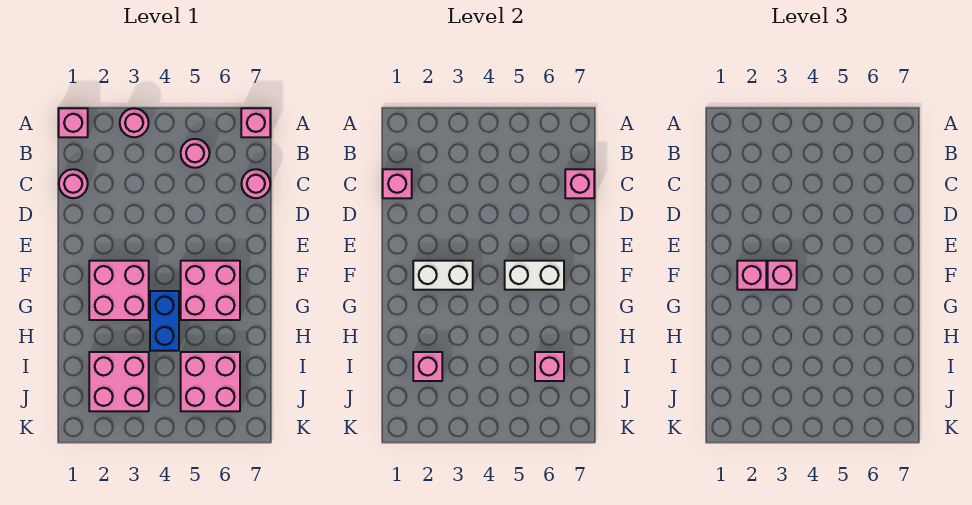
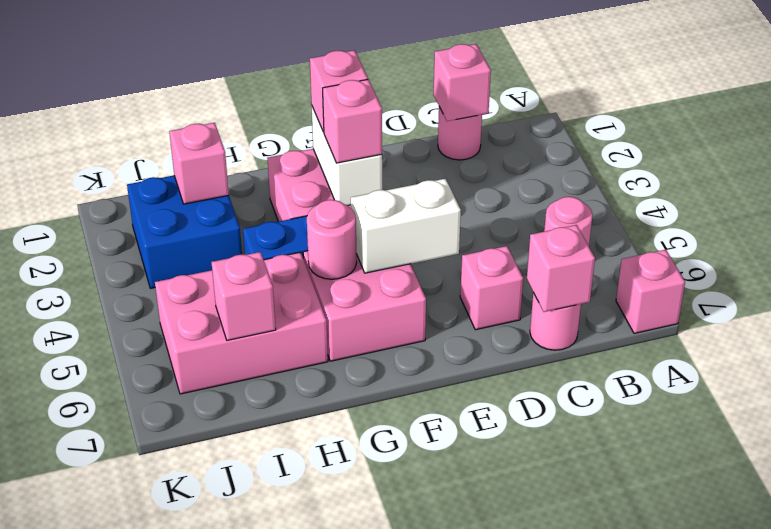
pink 1x1 brick [59,108,88,137] -> pink 1x1 brick moved to [460,246,523,330]
pink 1x1 round brick [120,108,149,137] -> pink 1x1 round brick moved to [307,200,357,279]
white 1x2 brick [505,261,564,290] -> white 1x2 brick turned to [351,179,461,273]
pink 2x2 brick [89,352,149,411] -> blue 2x2 brick [127,175,242,288]
pink 2x2 brick [181,352,240,411] -> pink 2x3 brick [155,252,328,394]

